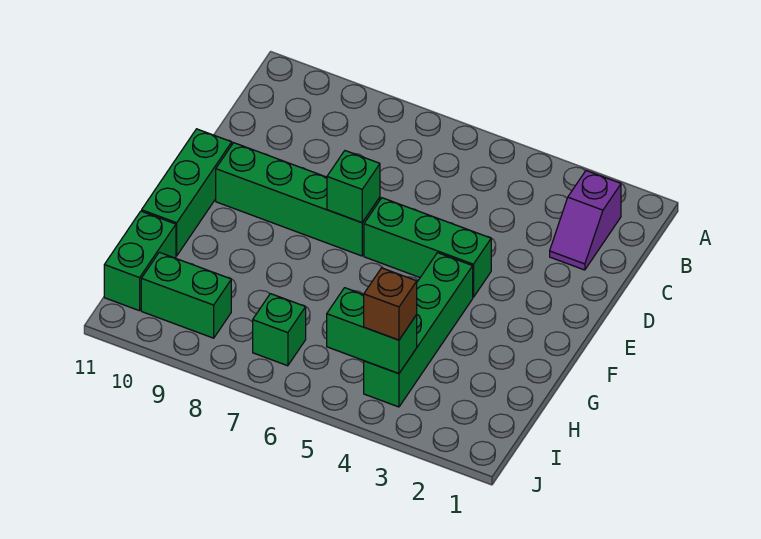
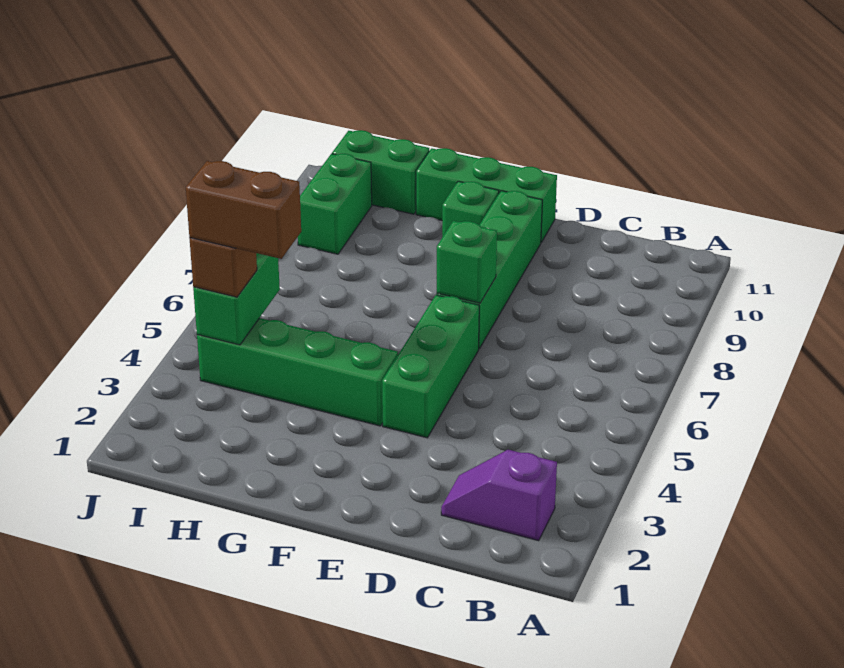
none -> brown 1x2 brick [186,161,301,259]
green 1x1 brick [253,294,306,366] -> green 1x1 brick moved to [442,181,499,237]

